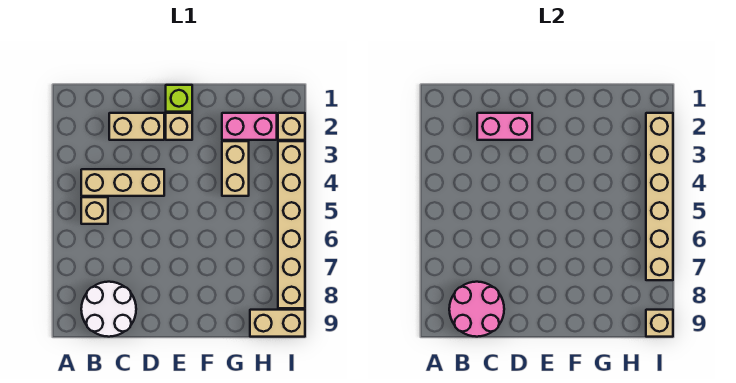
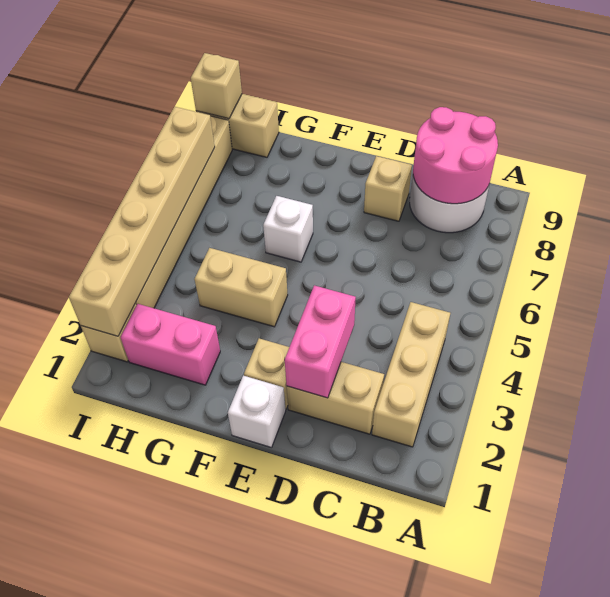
tan 1x3 brick [81,169,164,196] -> tan 1x3 brick turned to [372,302,450,447]
tan 1x1 brick [81,197,108,224] -> tan 1x1 brick moved to [364,156,412,221]
pink 1x2 brick [477,113,532,140] -> pink 1x2 brick turned to [285,285,356,398]
lime 1x1 brick [166,85,192,112] -> white 1x1 brick [228,376,286,448]
none -> white 1x1 brick [263,196,313,262]
tan 1x2 brick [222,141,249,196] -> tan 1x2 brick turned to [195,248,288,327]

